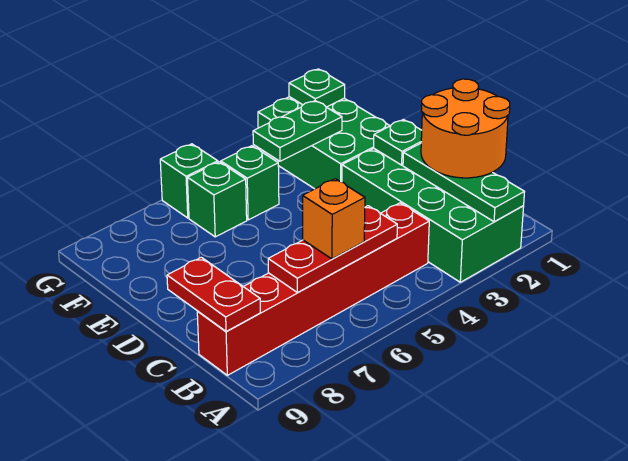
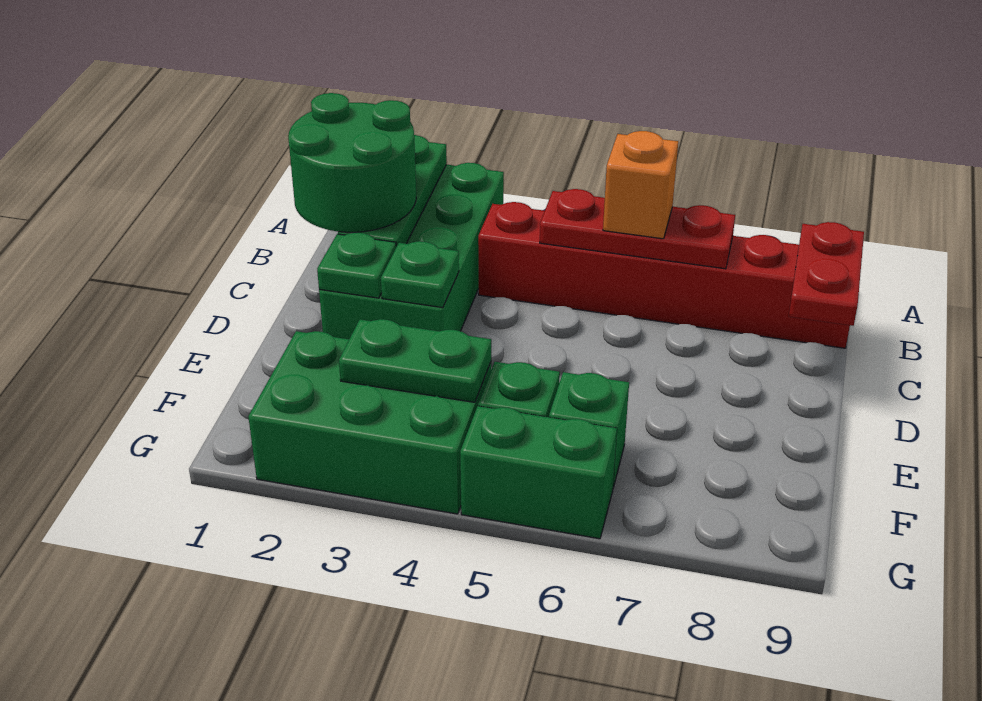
orange 2x2 round brick [421,79,510,178] -> green 2x2 round brick [288,93,416,232]
green 2x3 brick [258,97,390,189] -> green 2x3 brick turned to [248,331,491,514]
green 1x1 plate [289,69,345,107] -> green 1x1 plate moved to [381,241,459,308]
green 1x1 brick [160,144,218,218] -> green 1x2 brick [460,406,617,539]

